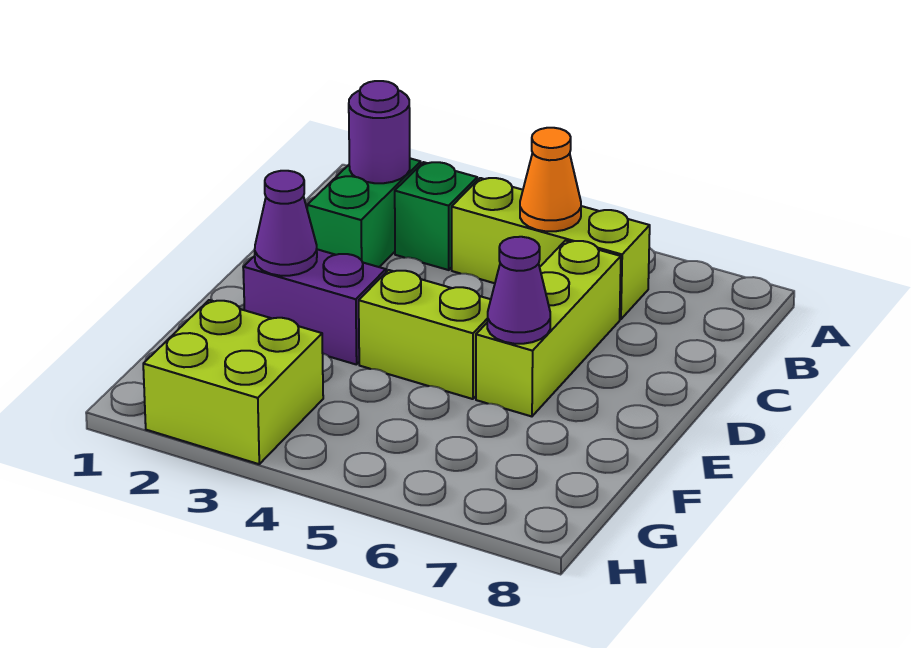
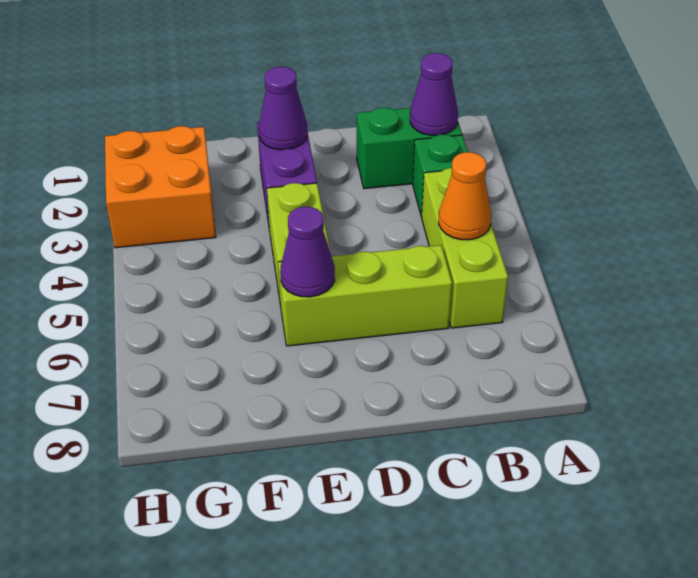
purple 1x1 round brick [349,81,410,183] -> purple 1x1 cone [410,53,458,135]
lime 2x2 brick [143,300,323,464] -> orange 2x2 brick [105,126,216,248]

